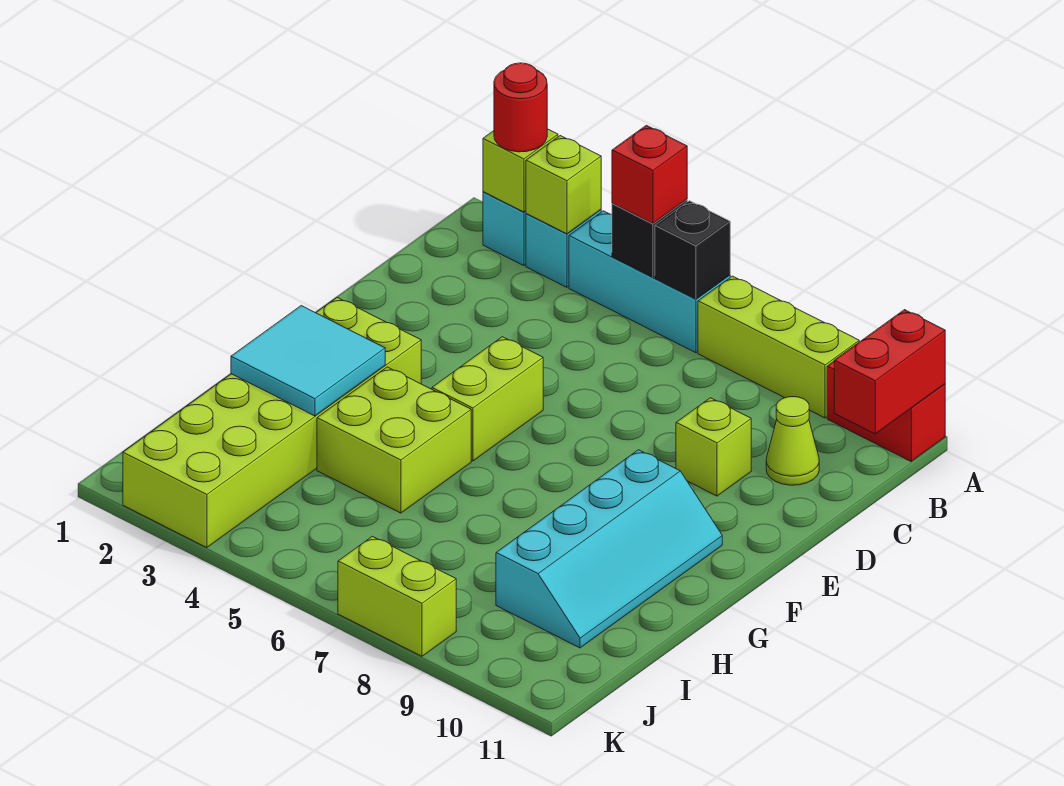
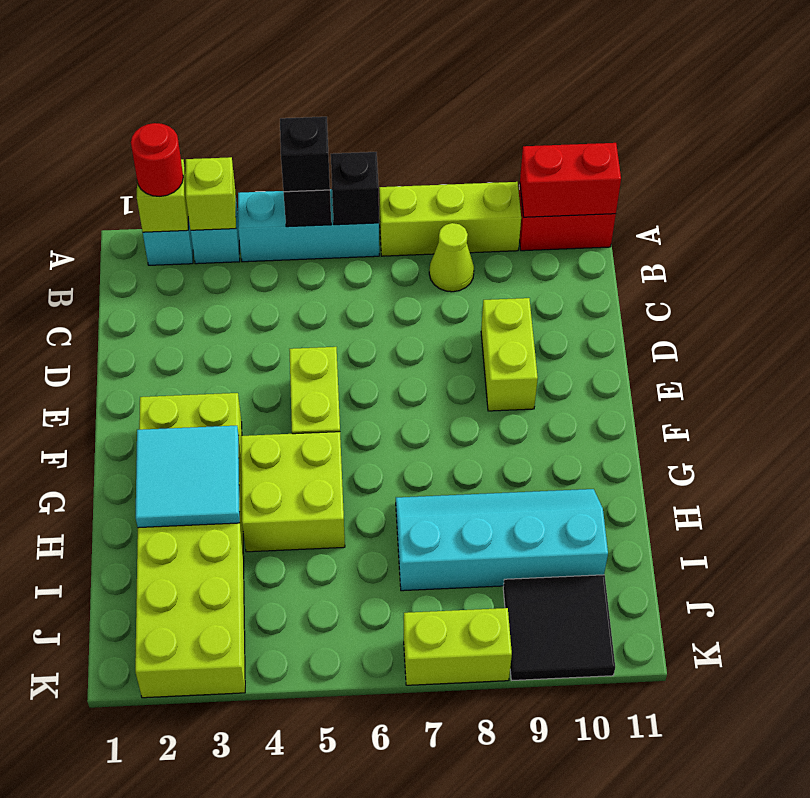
red 1x1 brick [612,125,687,224] -> black 1x1 brick [280,117,330,192]
red 1x2 brick [834,310,945,434] -> red 1x2 brick turned to [520,143,621,217]
lime 1x1 cone [766,397,819,485] -> lime 1x1 cone moved to [429,223,474,292]
lime 1x1 brick [676,398,751,496] -> lime 1x2 brick [481,298,538,411]
cyan 2x4 slope [496,450,722,648] -> cyan 2x4 slope turned to [396,489,608,591]
none -> black 2x2 tile [503,575,615,680]

